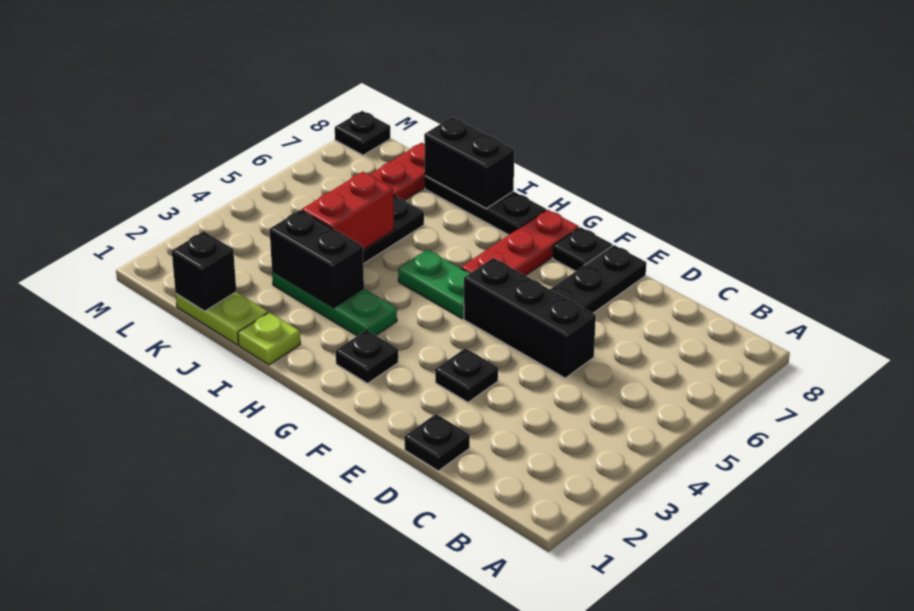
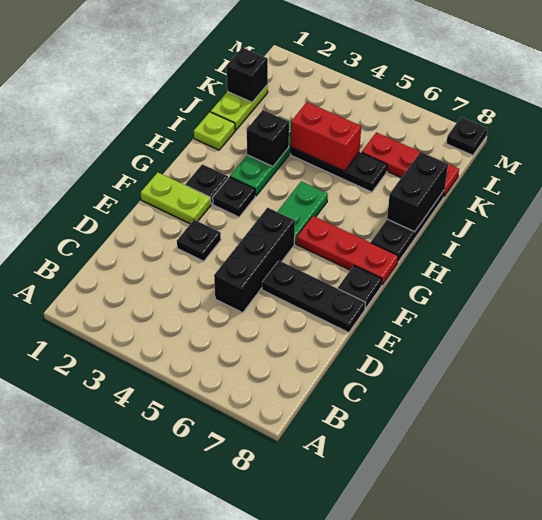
black 1x1 plate [404,414,470,471] -> black 1x1 plate moved to [213,177,255,217]
none -> lime 1x2 plate [141,173,211,224]
black 1x2 brick [270,210,364,308] -> black 1x1 brick [247,110,289,167]

